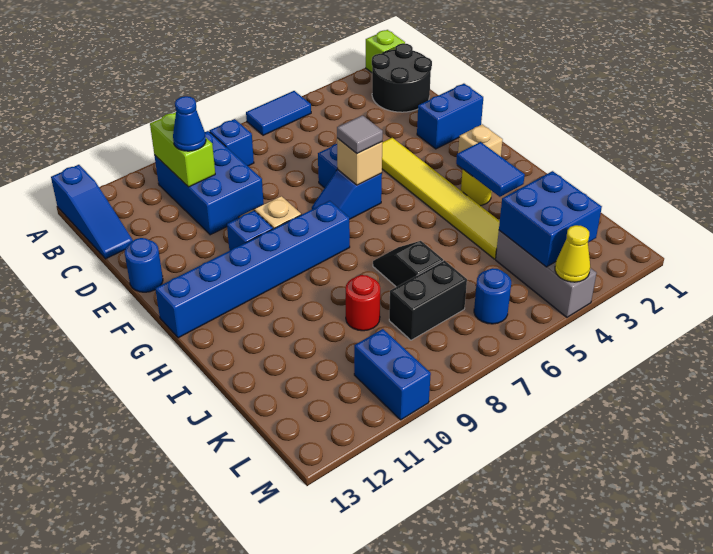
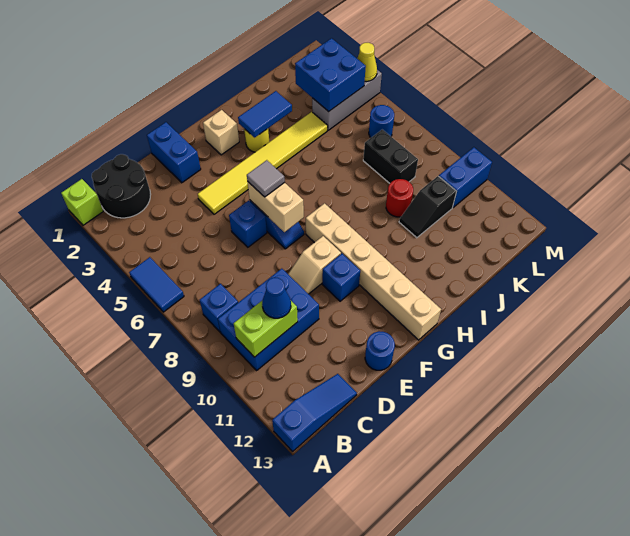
tan 1x1 brick [337,138,382,185] -> tan 1x2 brick [247,181,304,232]
blue 1x6 brick [155,201,350,338] -> tan 1x6 brick [306,203,441,340]
black 1x2 slope [373,241,443,287] -> black 1x2 slope moved to [399,176,456,238]

